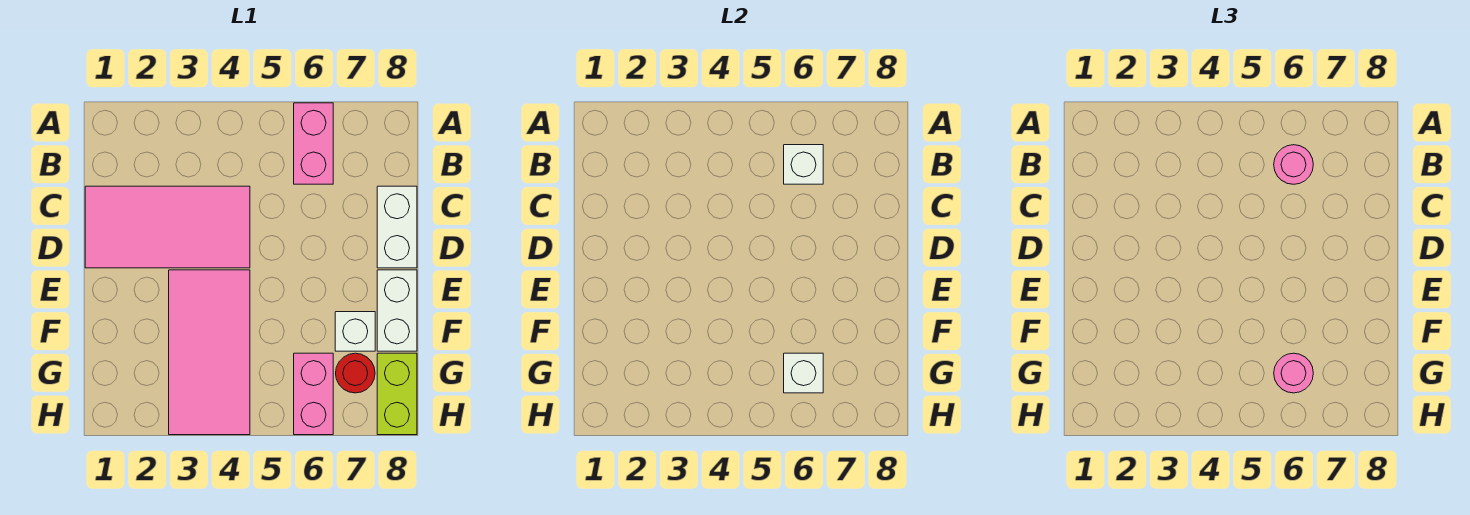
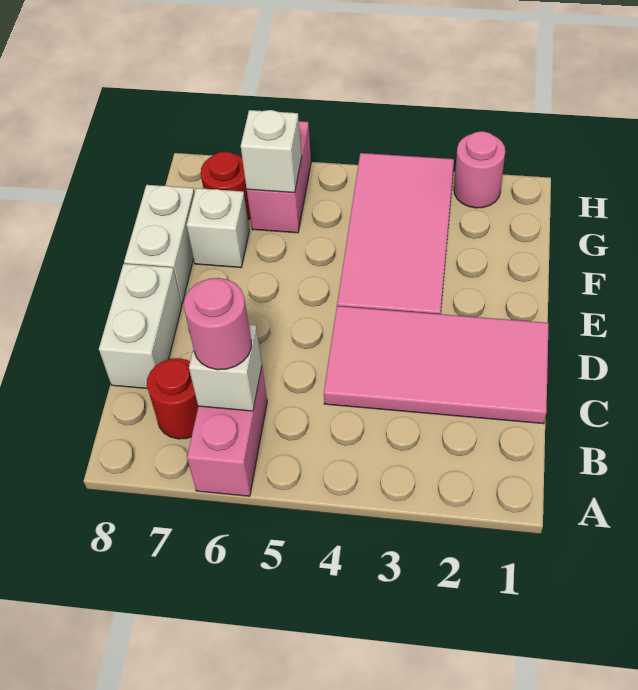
none -> red 1x1 round brick [147,358,198,439]
pink 1x1 round brick [1274,353,1313,393] -> pink 1x1 round brick moved to [454,131,505,208]
lime 1x2 brick [377,353,417,435] -> none

